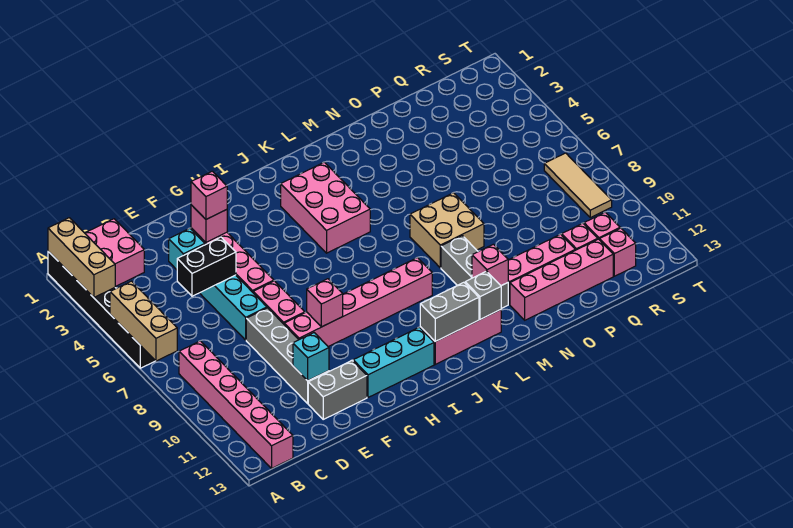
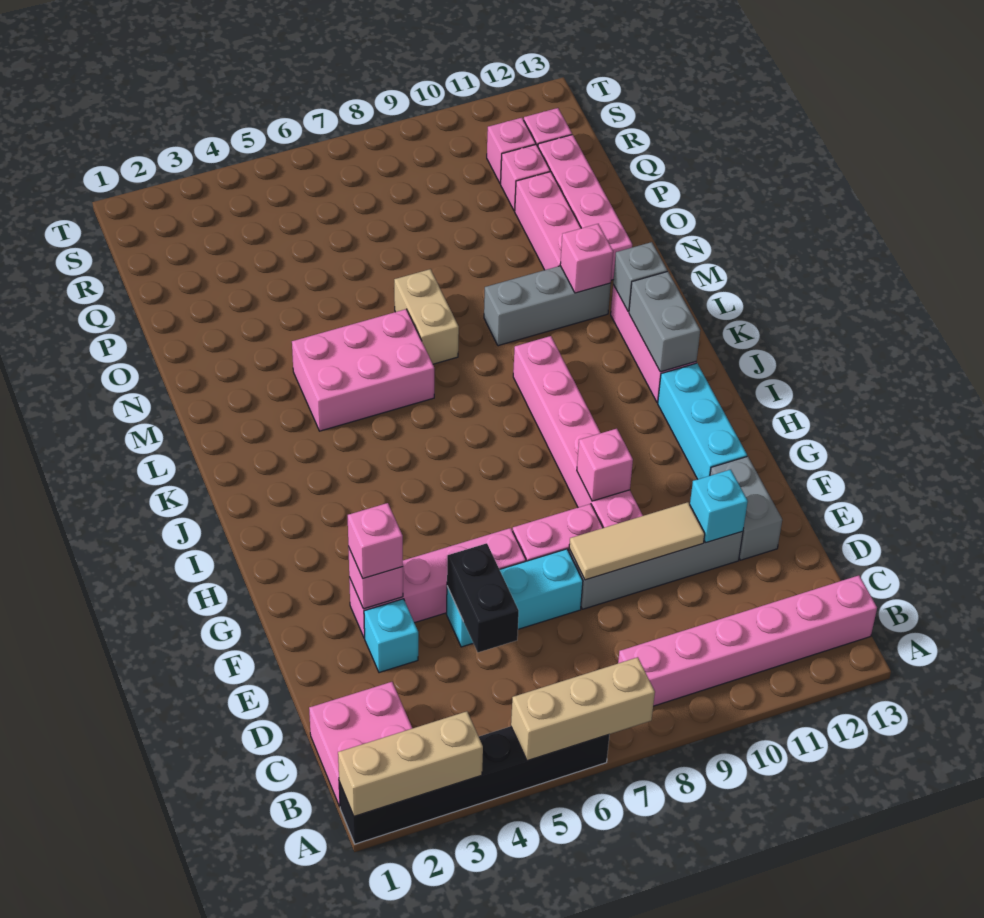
pink 2x3 brick [281,162,370,253] -> pink 2x3 brick moved to [292,309,434,431]
tan 2x2 brick [410,193,484,268] -> tan 1x2 brick [394,269,459,364]
tan 1x3 tile [544,153,612,218] -> tan 1x3 tile moved to [569,502,705,580]

